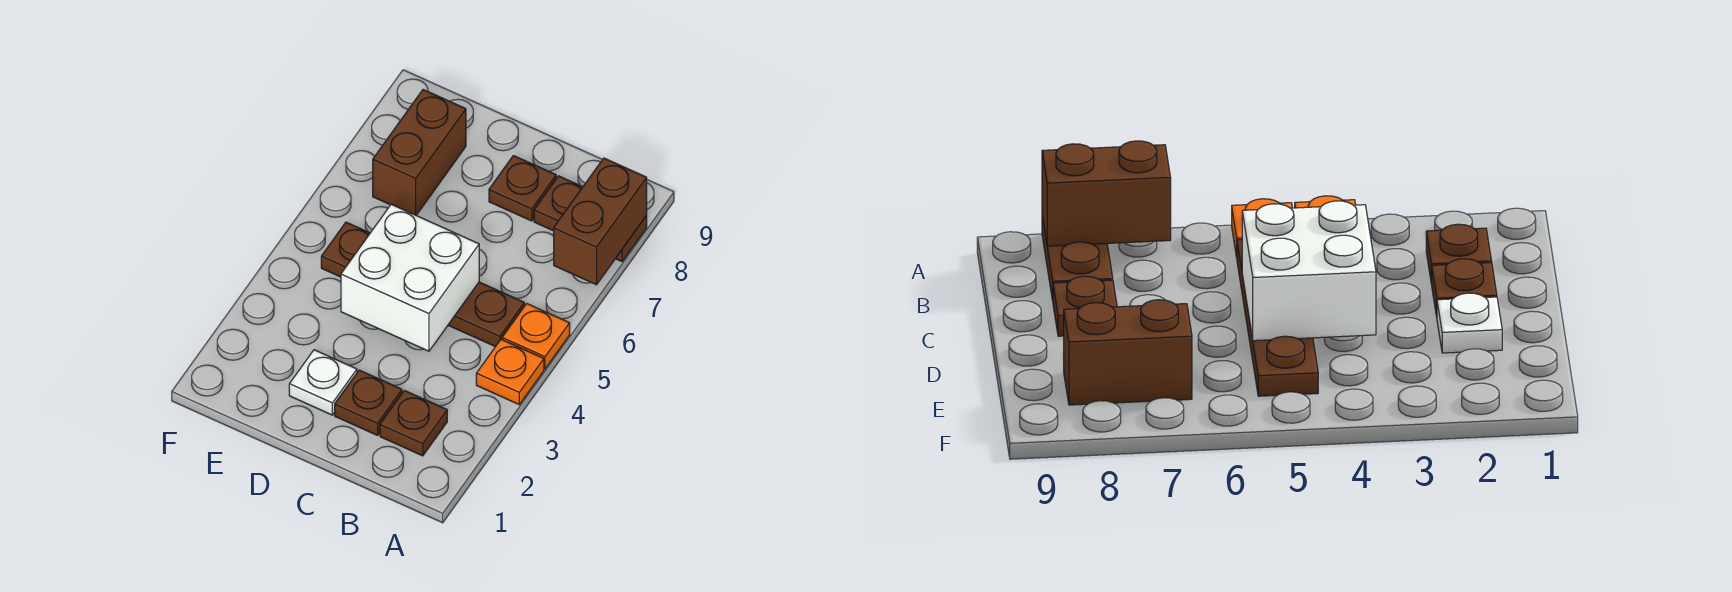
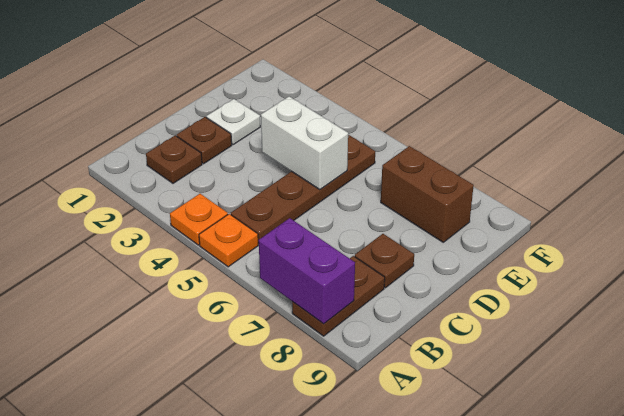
brown 1x2 brick [554,158,647,285] -> purple 1x2 brick [258,218,355,324]
white 2x2 brick [341,204,479,351] -> white 1x2 brick [261,96,348,190]

